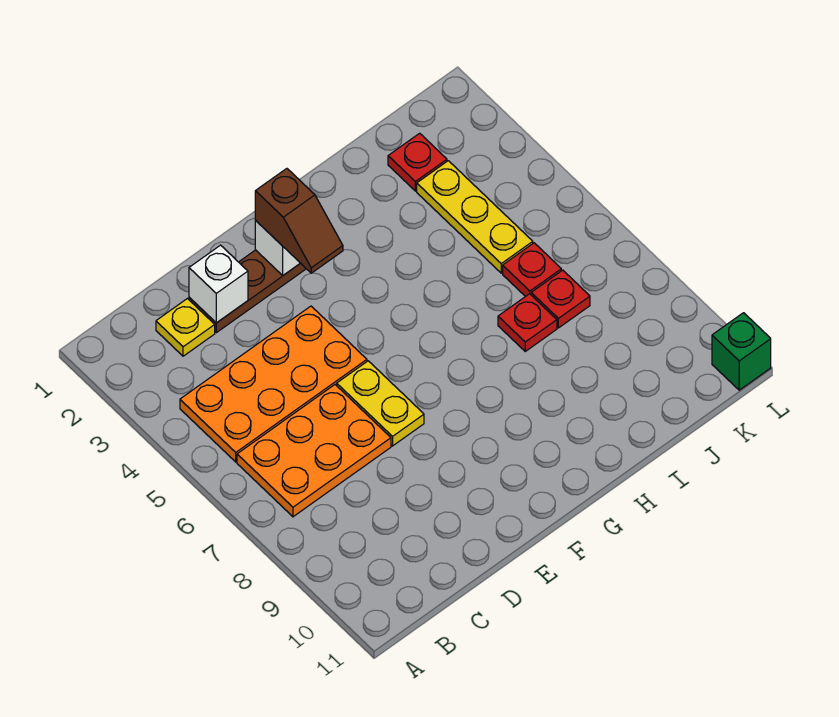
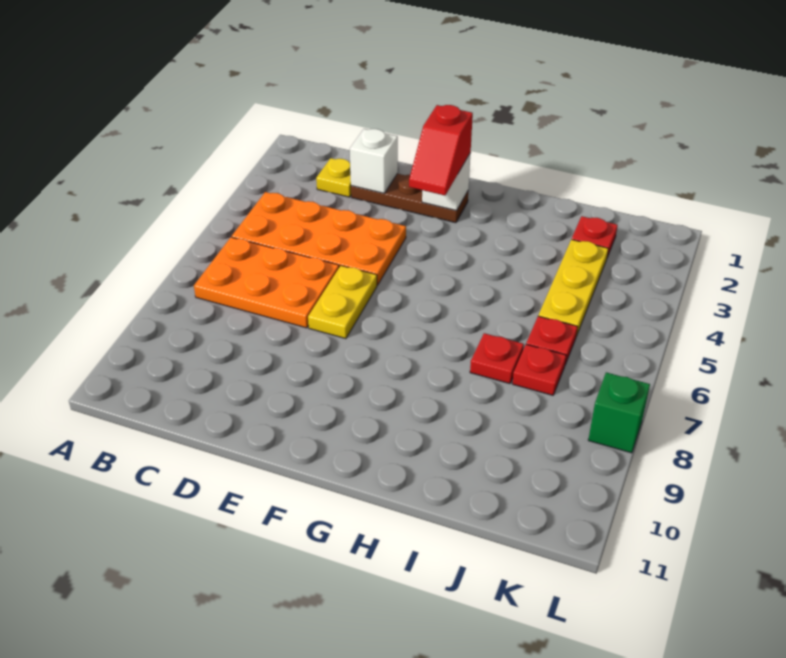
brown 1x2 slope [255,169,343,273] -> red 1x2 slope [409,105,473,195]
green 1x1 brick [712,313,771,390] -> green 1x1 brick moved to [588,372,650,453]

